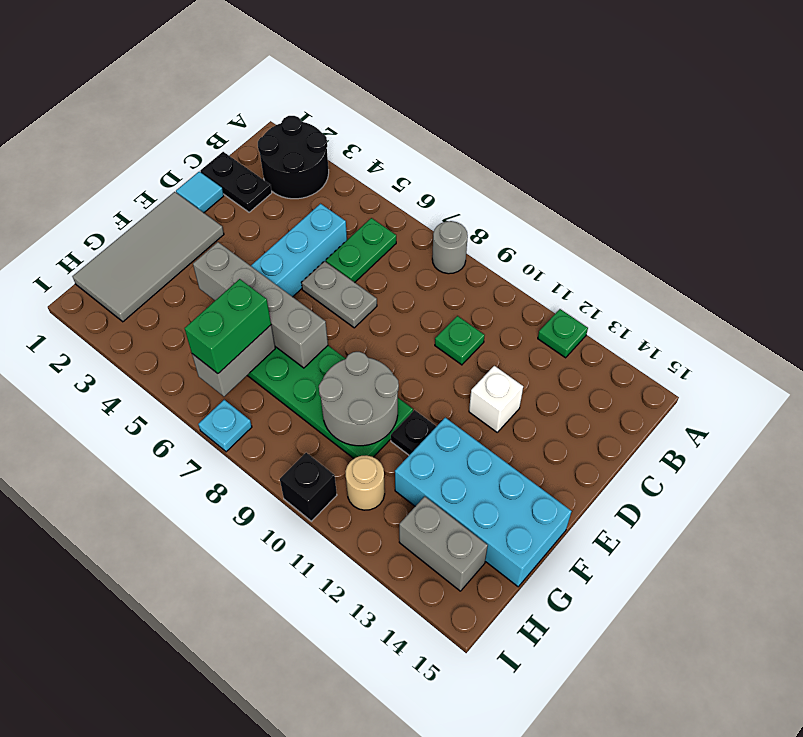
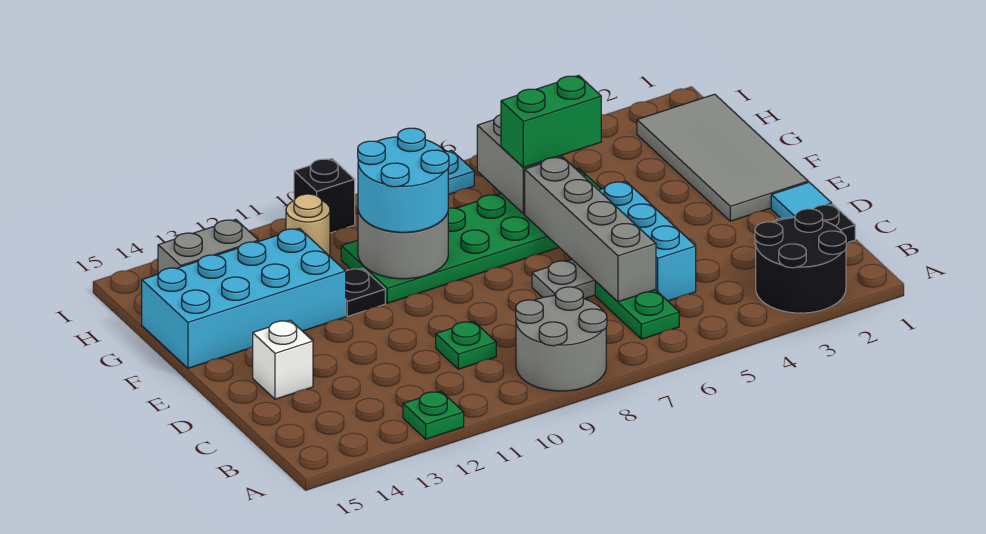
grey 1x1 round brick [432,221,468,274] -> grey 2x2 round brick [516,287,607,391]
white 1x1 brick [469,366,523,432] -> white 1x1 brick moved to [253,320,313,399]
grey 1x4 brick [193,242,328,368] -> grey 1x4 brick turned to [525,157,656,302]
none -> cyan 2x2 round brick [358,128,449,232]
green 1x2 brick [185,279,271,374] -> green 1x2 brick turned to [501,75,601,167]

